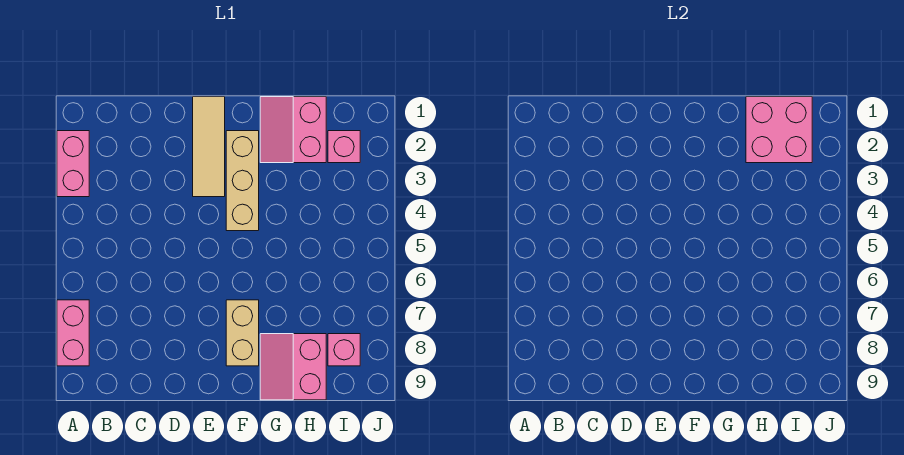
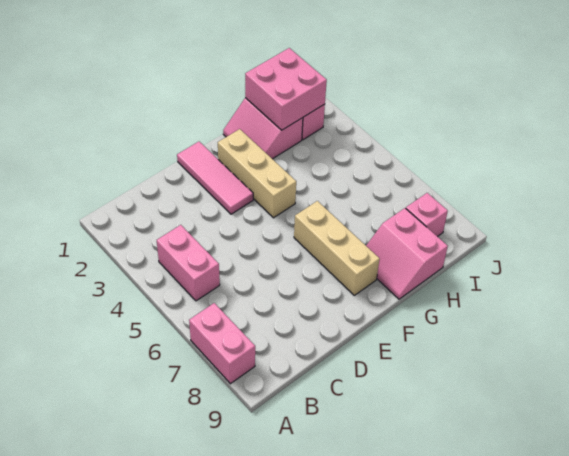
pink 1x2 brick [57,131,89,197] -> pink 1x2 brick moved to [157,225,220,301]
tan 1x3 tile [193,97,225,197] -> pink 1x3 tile [177,142,253,214]
tan 1x2 brick [226,300,259,366] -> tan 1x3 brick [294,201,380,295]

